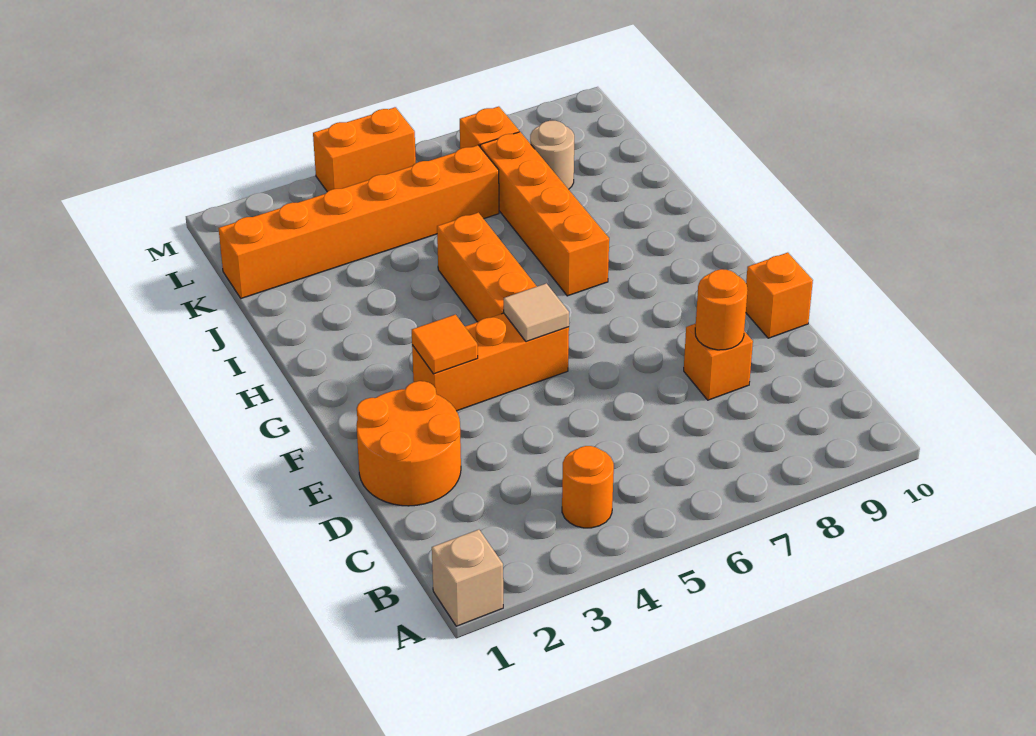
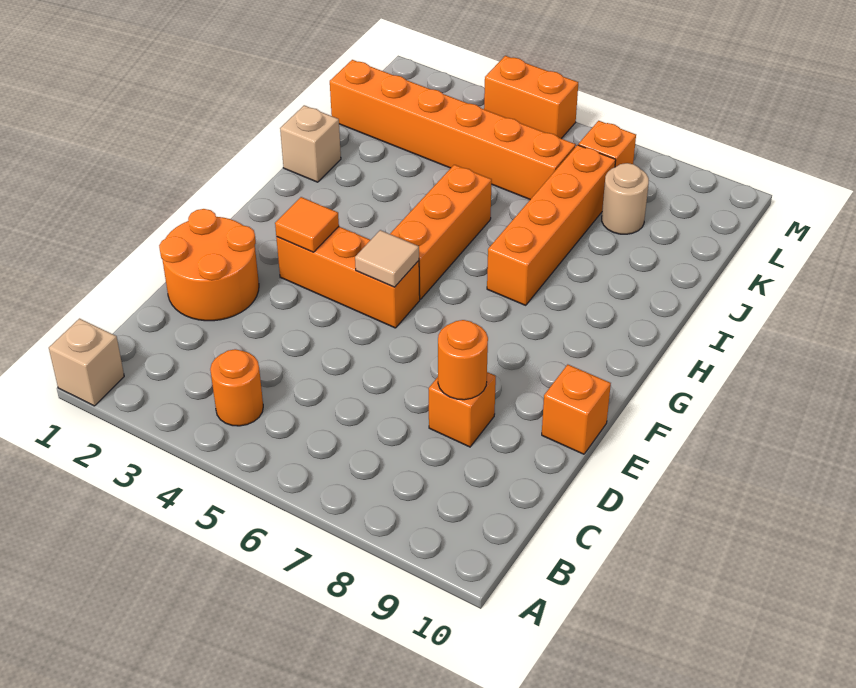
none -> tan 1x1 brick [280,105,341,182]

